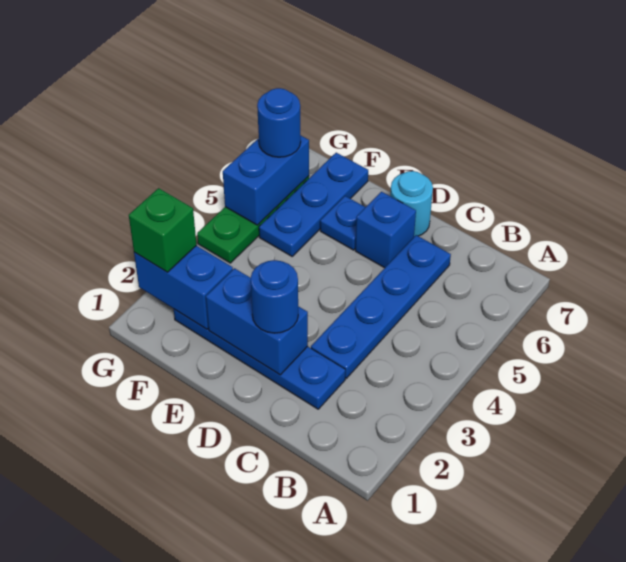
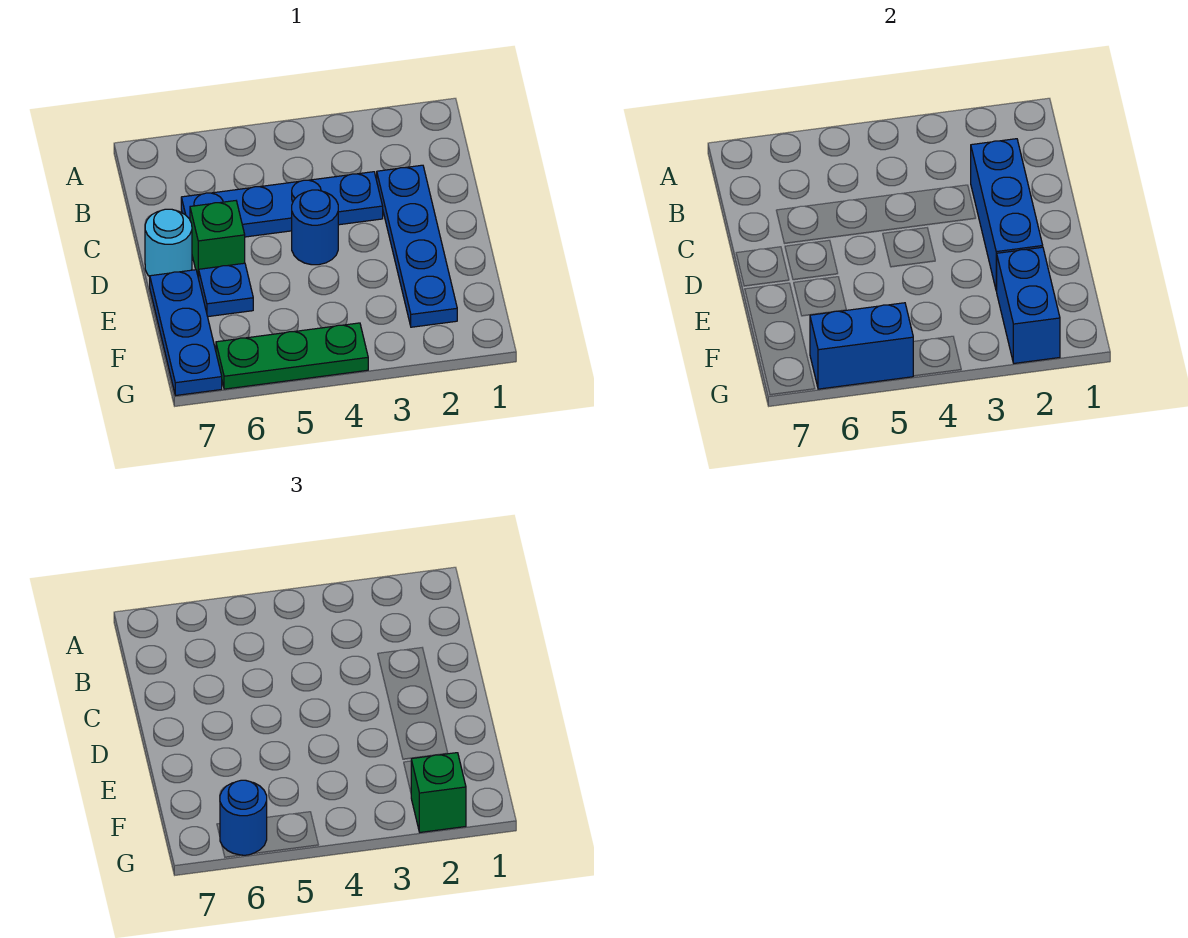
blue 1x2 brick [206,268,308,375] -> blue 1x3 brick [971,139,1043,291]
blue 1x1 round brick [251,260,298,333] -> blue 1x1 round brick moved to [292,190,338,265]
blue 1x1 brick [355,192,416,268] -> green 1x1 brick [190,201,245,279]
blue 1x3 plate [259,153,368,256] -> blue 1x3 plate turned to [150,270,222,395]

